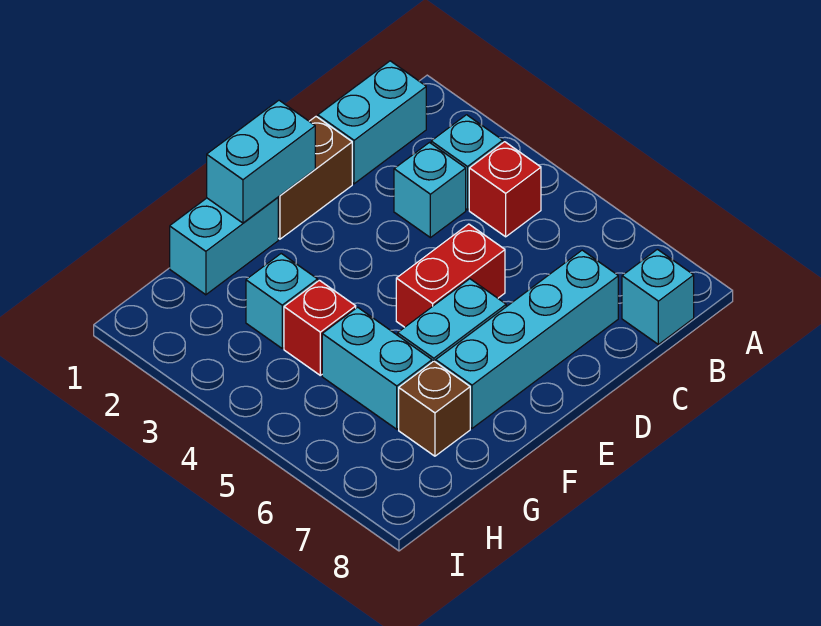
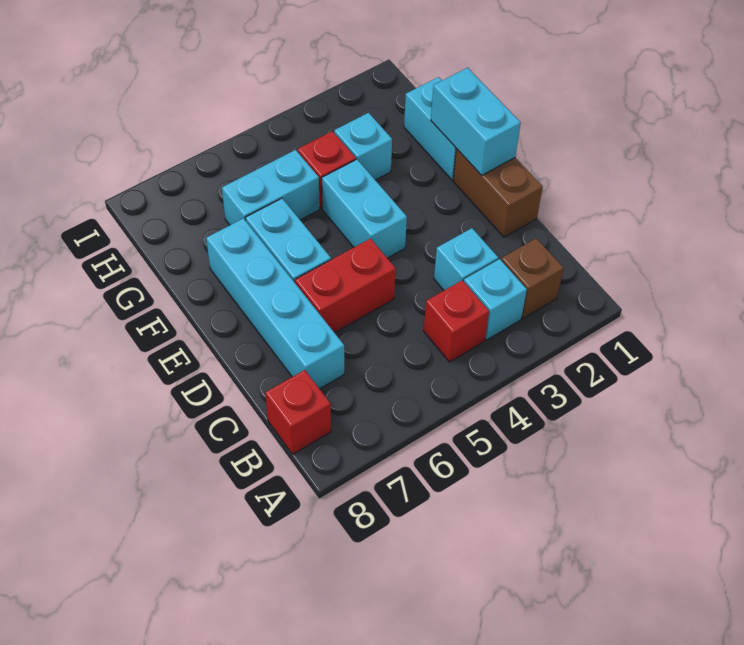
cyan 1x2 brick [318,61,426,184] -> cyan 1x2 brick moved to [322,159,407,258]
cyan 1x1 brick [622,249,694,344] -> red 1x1 brick [265,370,331,454]
red 1x2 brick [396,224,505,327] -> red 1x2 brick turned to [295,239,396,333]
brown 1x1 brick [399,361,470,456] -> brown 1x1 brick moved to [501,238,564,318]

